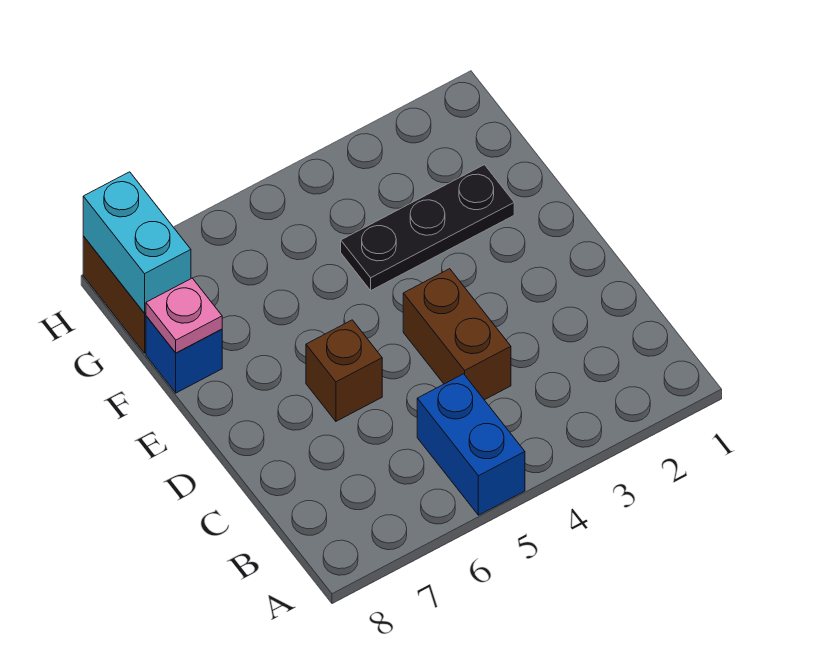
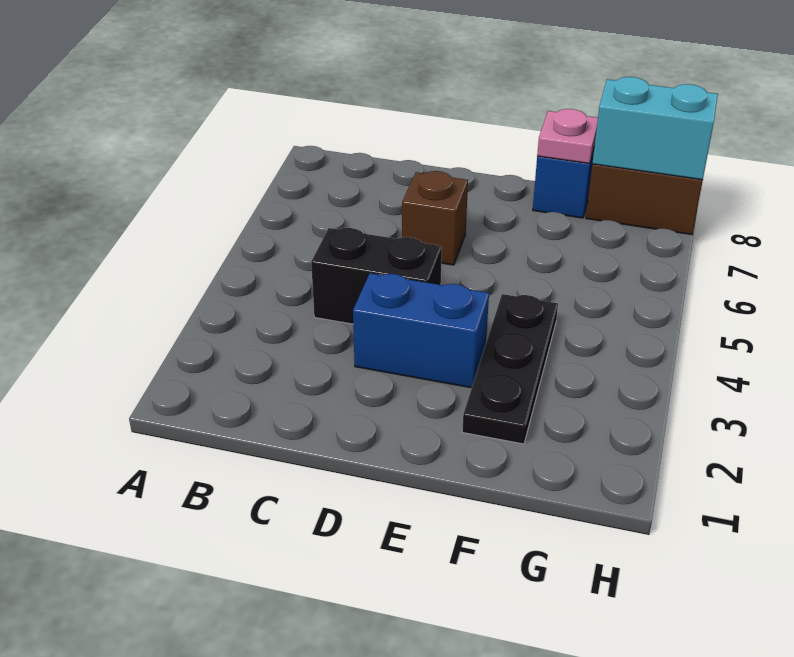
blue 1x2 brick [417,374,525,515] -> blue 1x2 brick moved to [353,273,489,388]
brown 1x2 brick [403,269,511,400] -> black 1x2 brick [311,228,442,324]

